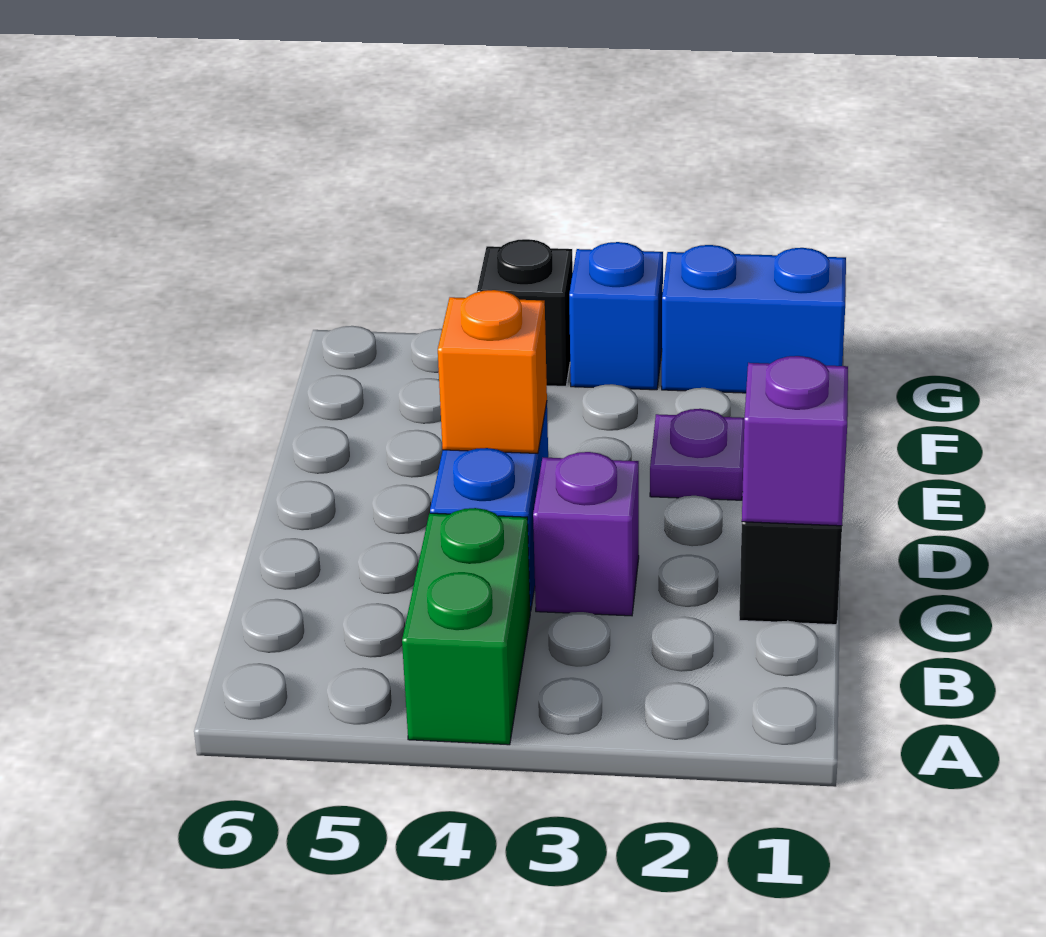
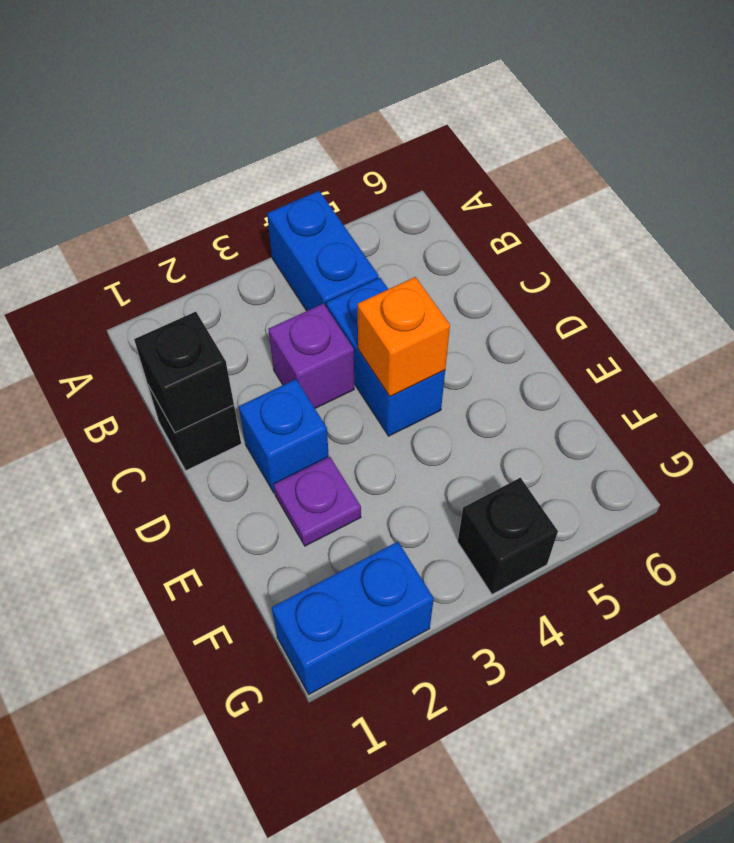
green 1x2 brick [402,508,530,745] -> blue 1x2 brick [267,191,379,311]
purple 1x1 brick [742,356,848,526] -> black 1x1 brick [134,312,234,432]
blue 1x1 brick [569,242,663,390] -> blue 1x1 brick moved to [239,379,329,493]

